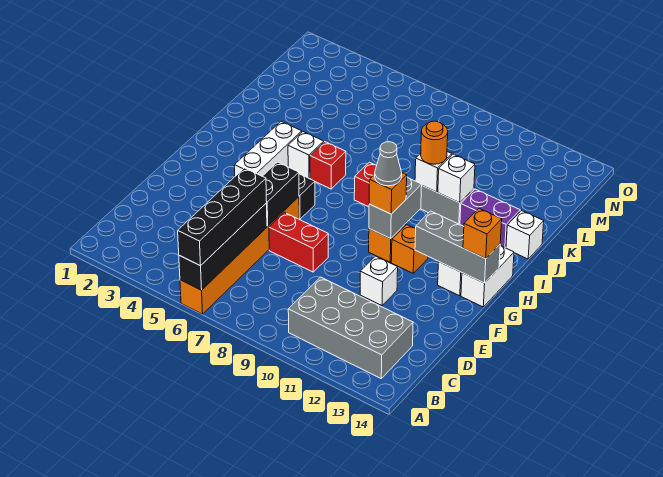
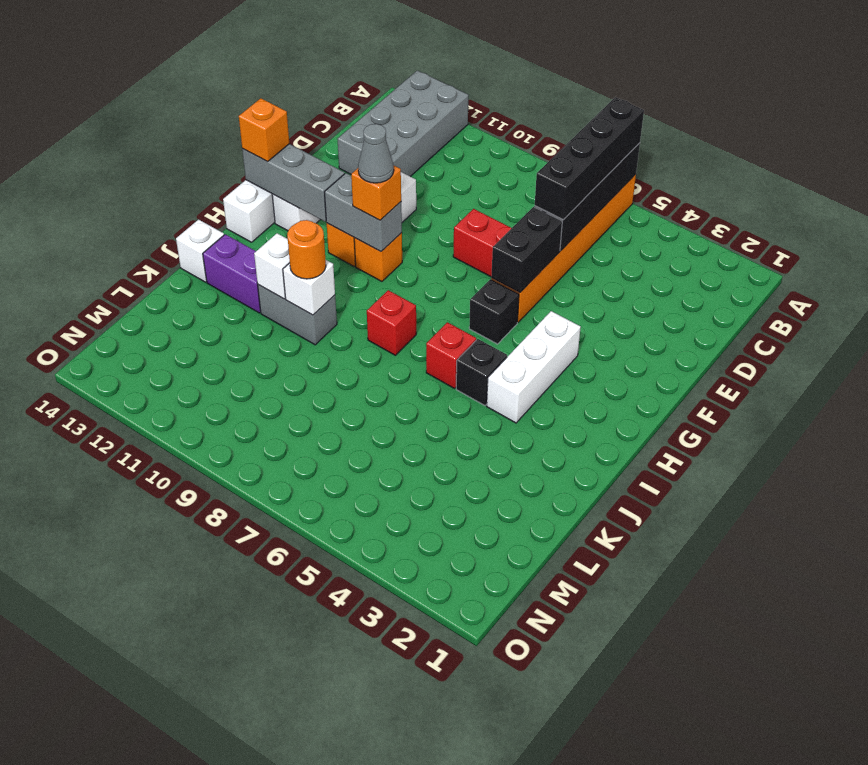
grey 2x4 brick [288,277,413,378] -> grey 2x4 brick turned to [338,70,469,177]
grey 1x2 brick [369,177,422,239] -> grey 1x2 brick turned to [325,173,402,252]
white 1x1 brick [288,132,324,179] -> black 1x1 brick [456,339,507,406]

